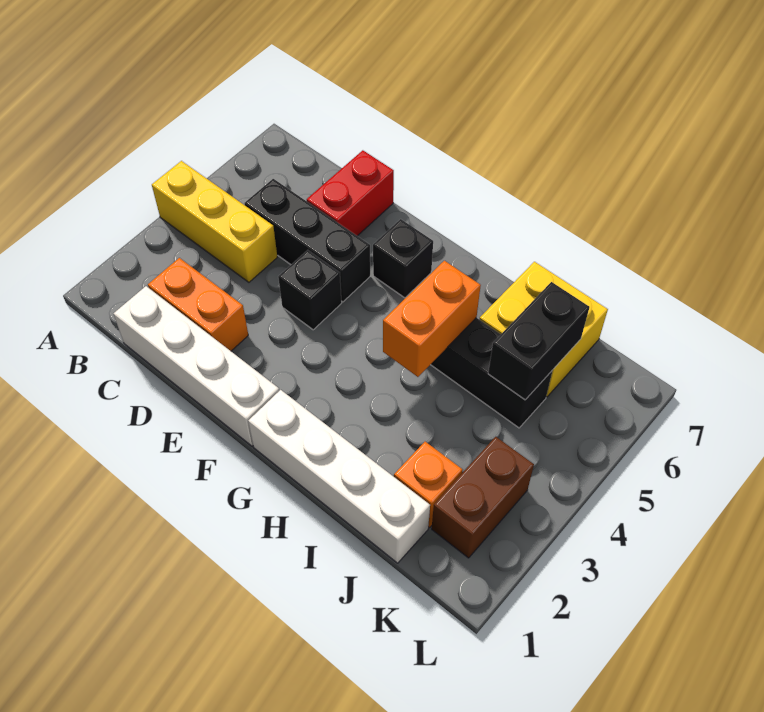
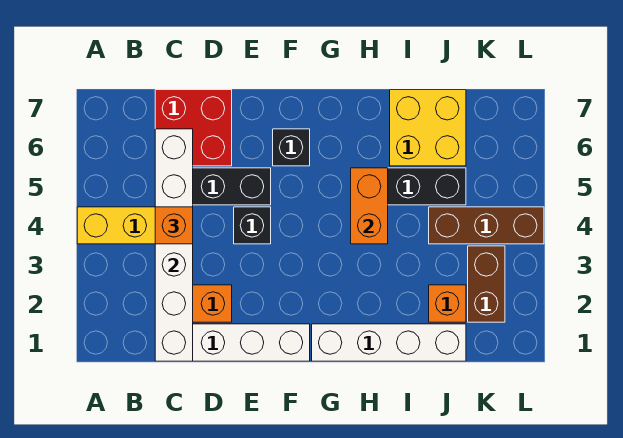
none -> white 1x6 brick [155,129,193,361]
none -> orange 1x1 brick [155,207,193,244]
red 1x2 brick [307,150,394,236] -> red 2x2 brick [155,90,232,166]
none -> brown 1x3 brick [429,207,544,244]
black 1x2 brick [488,282,589,400] -> none

